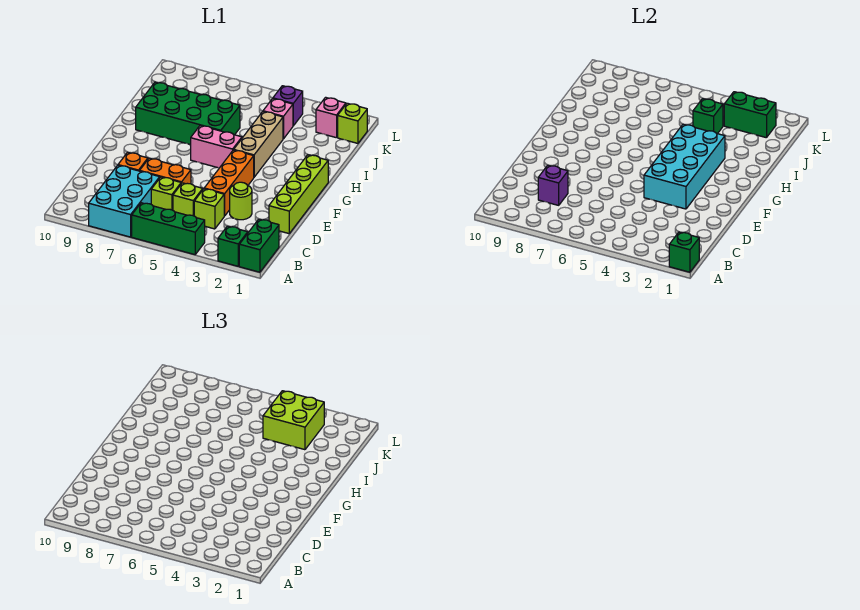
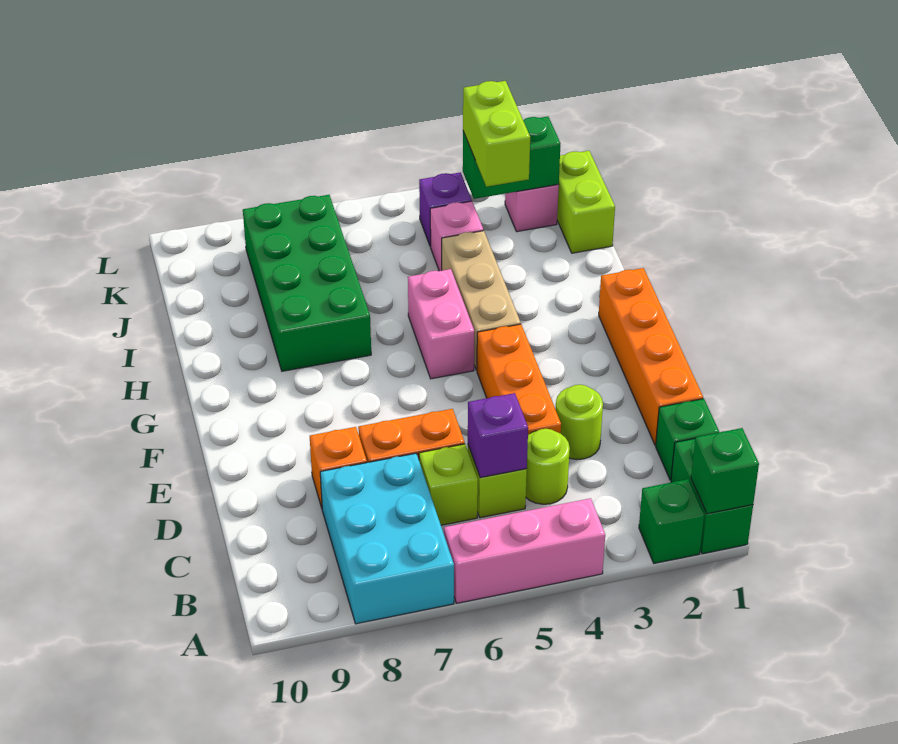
green 1x3 brick [132,203,205,255] -> pink 1x3 brick [444,498,605,603]
lime 1x1 brick [194,189,224,229] -> lime 1x1 round brick [526,429,570,504]
purple 1x1 brick [538,165,568,205] -> purple 1x1 brick moved to [468,393,528,478]
lime 1x4 brick [269,155,328,234] -> orange 1x4 brick [599,268,703,445]
cyan 2x4 brick [644,124,725,209] -> none
pink 1x2 brick [191,126,242,168] -> pink 1x2 brick turned to [408,269,475,379]
green 2x4 brick [136,82,240,145] -> green 2x4 brick turned to [243,195,371,371]
lime 2x2 brick [263,391,324,450] -> lime 1x2 brick [463,81,530,187]
green 1x1 brick [693,99,723,134] -> green 1x1 brick moved to [656,399,719,480]
lime 1x1 brick [338,103,367,143] -> lime 1x2 brick [557,151,615,253]

